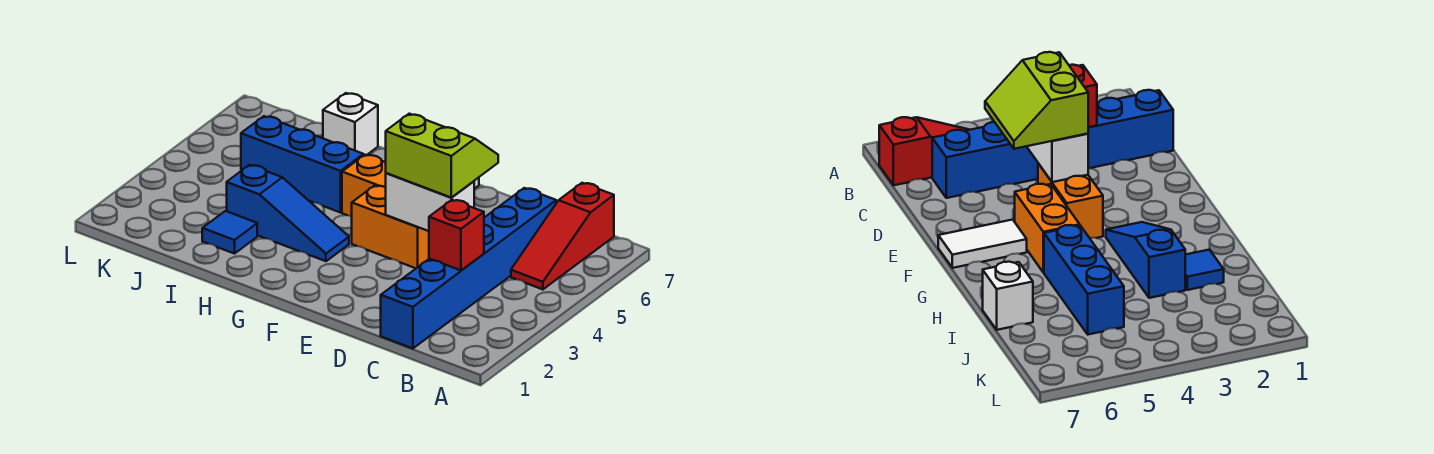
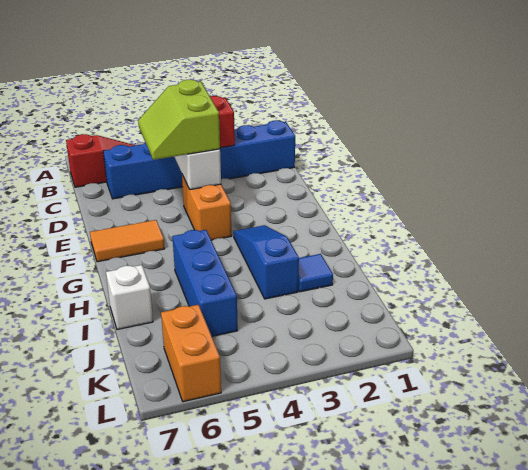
orange 1x2 brick [342,155,386,216] -> orange 1x2 brick moved to [161,305,221,402]
white 1x2 tile [938,220,1027,268] -> orange 1x2 tile [90,220,165,262]

